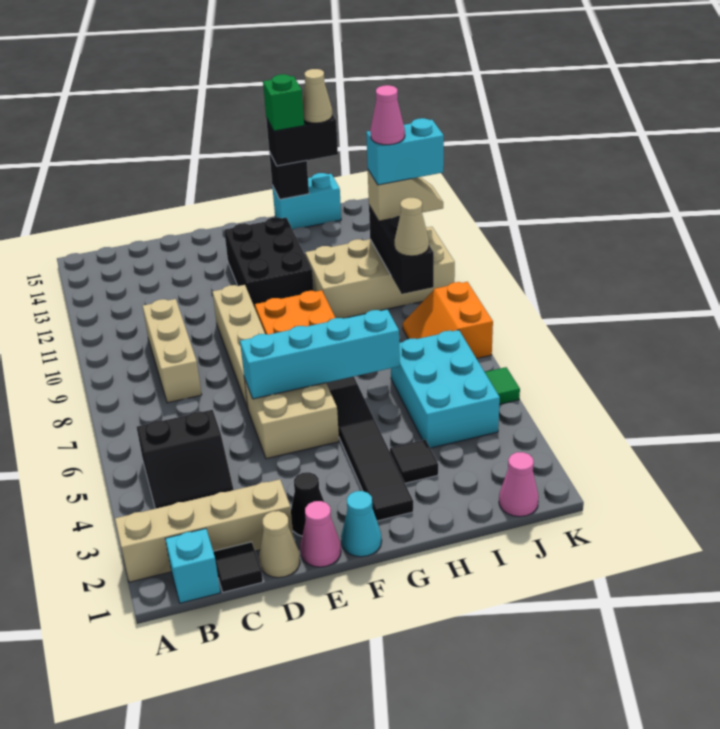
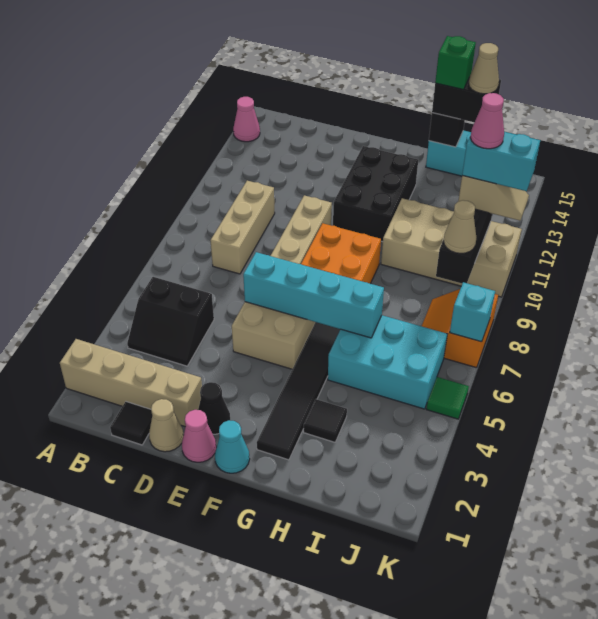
cyan 1x1 brick [165,528,220,603] -> cyan 1x1 brick moved to [450,282,495,342]
cyan 2x3 brick [391,330,500,448] -> cyan 2x3 brick turned to [328,315,447,409]
pink 1x1 cone [499,452,539,517] -> pink 1x1 cone moved to [233,97,260,142]

